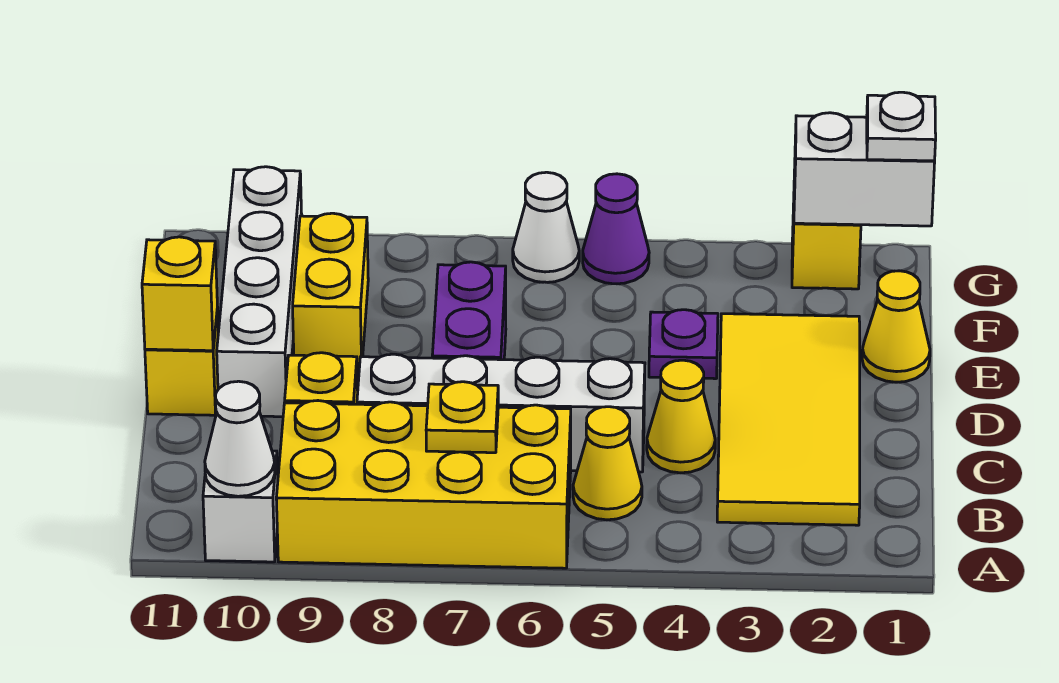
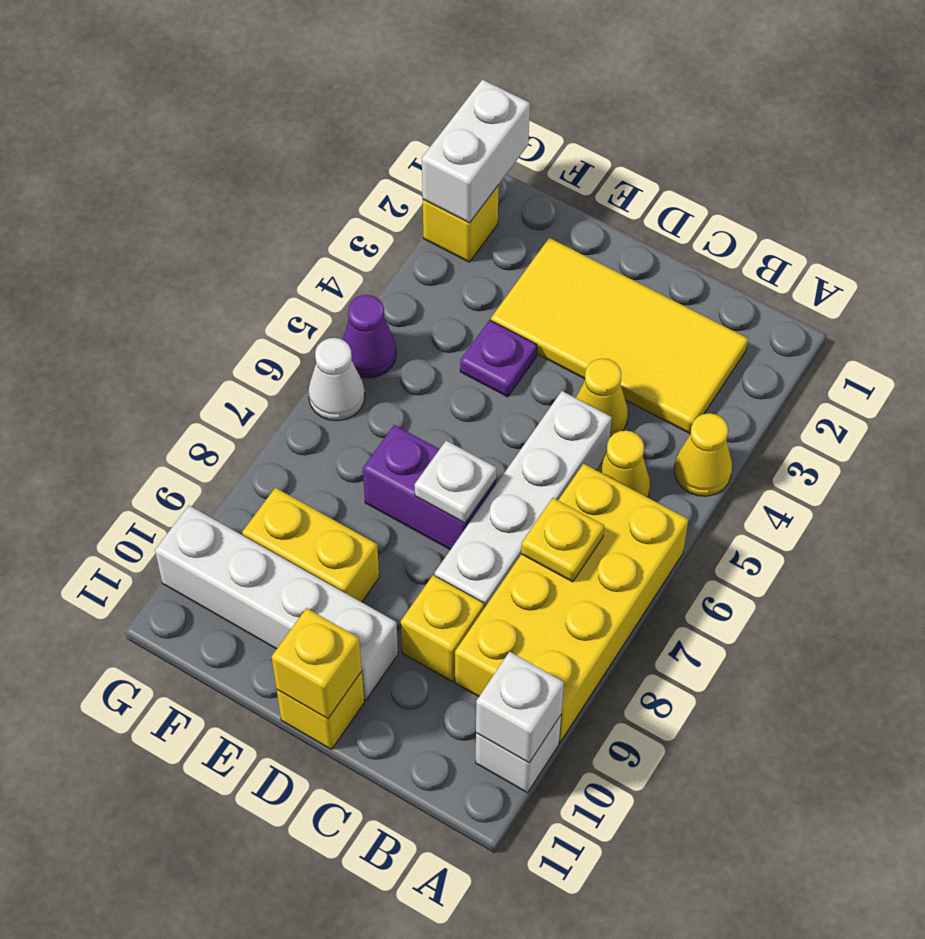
white 1x1 cone [205,381,275,496] -> white 1x1 brick [476,652,564,763]
yellow 1x1 cone [862,271,930,382] -> yellow 1x1 cone moved to [674,413,732,496]
white 1x1 plate [867,92,936,161] -> white 1x1 plate moved to [414,441,496,523]

